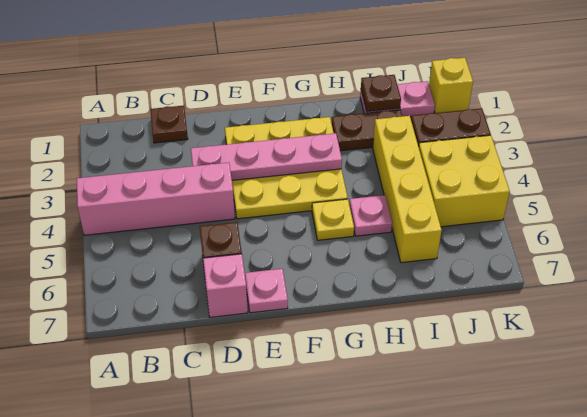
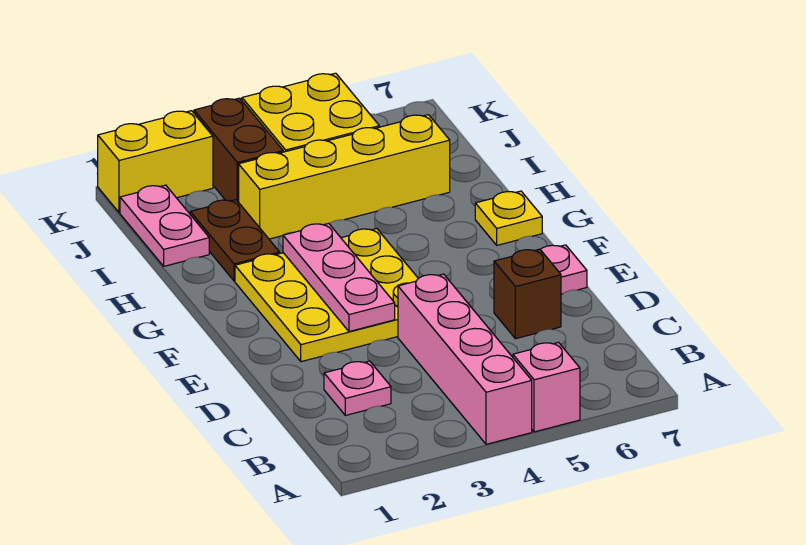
brown 1x1 plate [150,106,188,143] -> none
pink 1x4 plate [191,133,342,180] -> pink 1x3 plate [283,223,395,332]
pink 1x1 brick [203,254,248,317] -> pink 1x1 brick moved to [513,342,580,432]
yellow 1x1 plate [312,199,354,240] -> yellow 1x1 plate moved to [475,191,542,245]
pink 1x1 plate [349,195,392,236] -> pink 1x1 plate moved to [324,361,391,415]
brown 1x1 plate [361,75,401,112] -> none
yellow 1x1 brick [429,58,473,113] -> yellow 1x2 brick [98,111,213,213]

